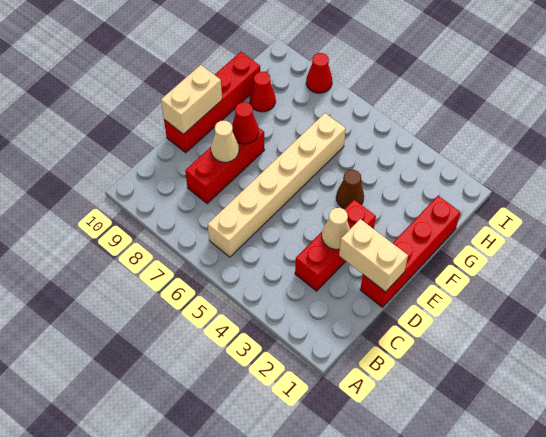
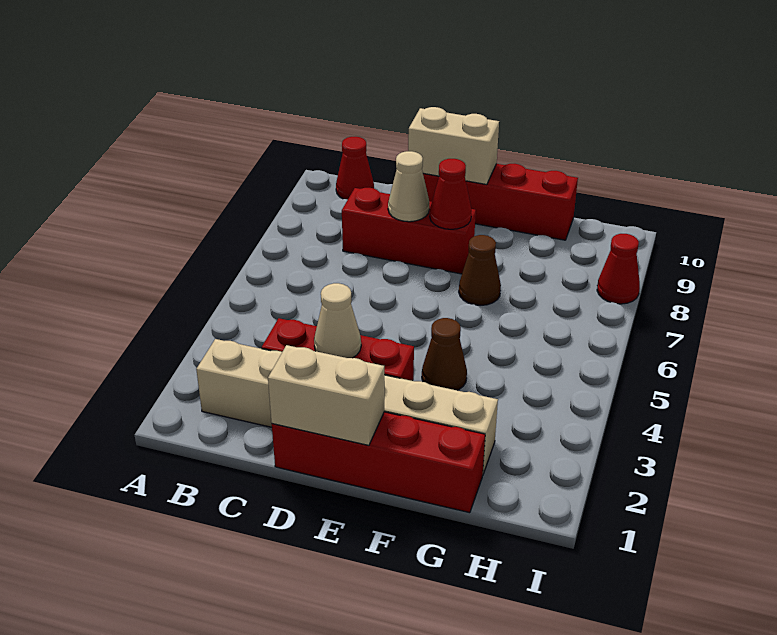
tan 1x6 brick [208,113,346,257] -> tan 1x6 brick moved to [196,339,498,474]
tan 1x2 brick [339,219,408,292] -> tan 1x2 brick turned to [268,345,384,445]
none -> brown 1x1 cone [459,235,501,305]
red 1x1 cone [249,72,276,112] -> red 1x1 cone moved to [336,137,374,200]

